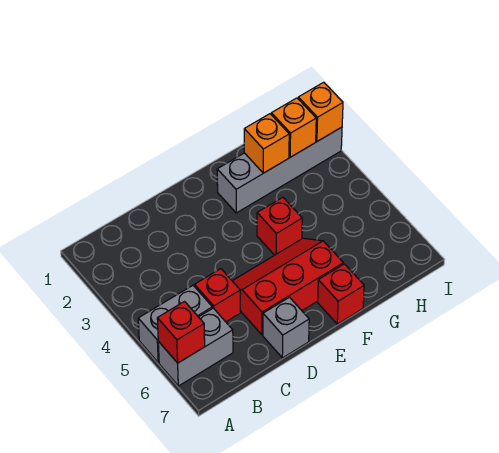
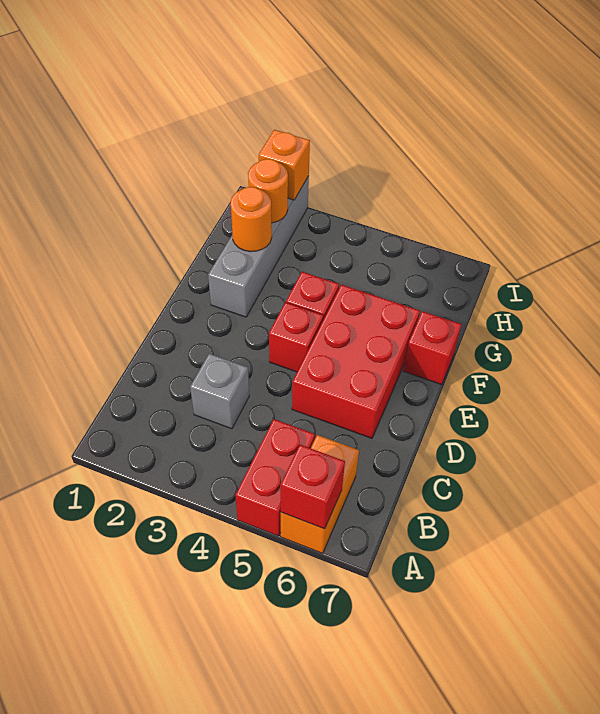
grey 1x2 brick [138,286,212,363] -> red 1x2 brick [235,419,315,536]
grey 1x2 brick [158,308,233,386] -> orange 1x2 brick [281,435,359,553]
red 1x1 brick [195,269,240,322] -> red 1x1 brick moved to [269,302,324,372]
red 2x3 slope [233,238,343,335] -> red 2x3 brick [292,285,420,438]
grey 1x1 brick [263,297,309,358] -> grey 1x1 brick moved to [190,354,249,429]
orange 1x1 brick [244,114,289,173] -> orange 1x1 round brick [231,187,272,252]
orange 1x1 brick [271,98,316,157] -> orange 1x1 round brick [248,159,288,223]

